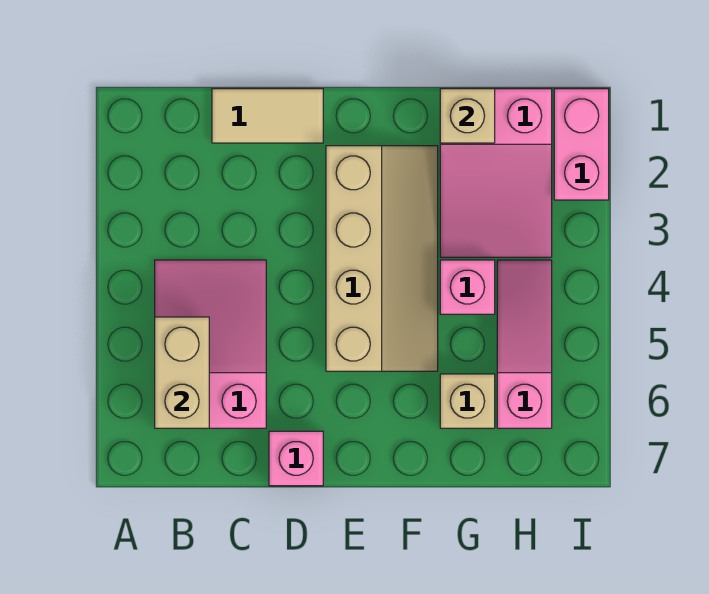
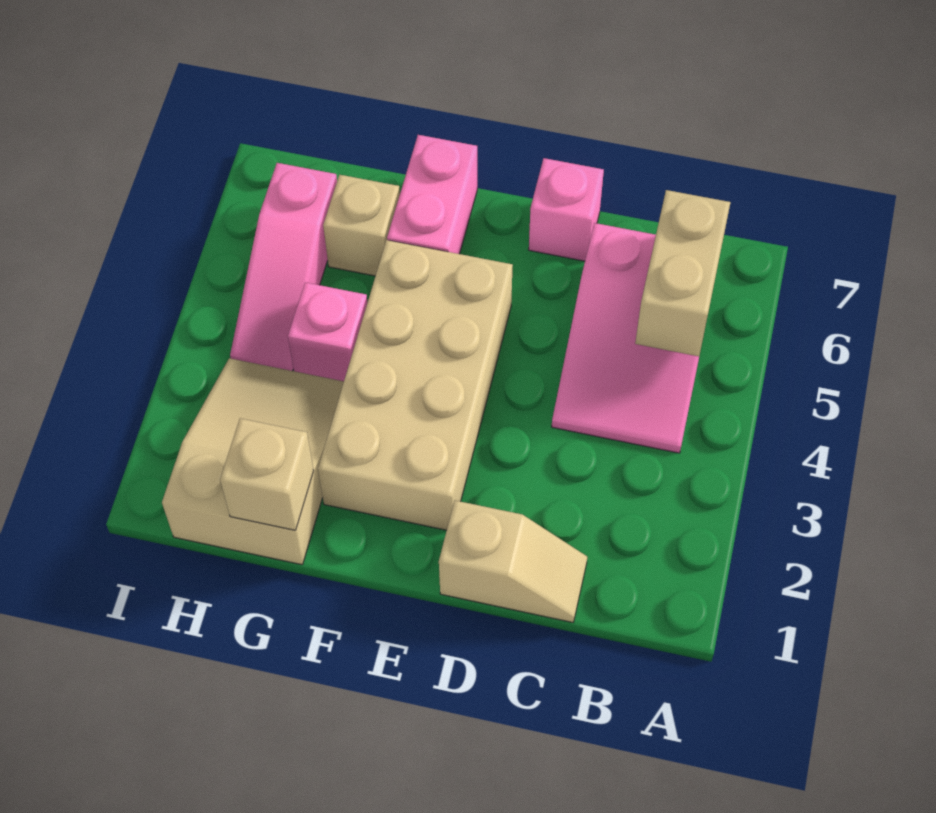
tan 1x2 tile [212,89,323,143] -> tan 1x2 slope [439,501,587,622]
tan 2x4 slope [326,146,438,371] -> tan 2x4 brick [318,240,513,530]
pink 2x3 slope [440,89,552,257] -> tan 2x3 slope [162,358,344,565]
pink 1x2 brick [554,89,609,200] -> pink 1x2 brick moved to [387,135,477,254]

